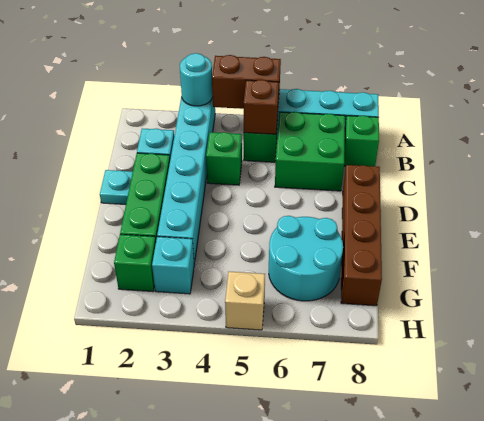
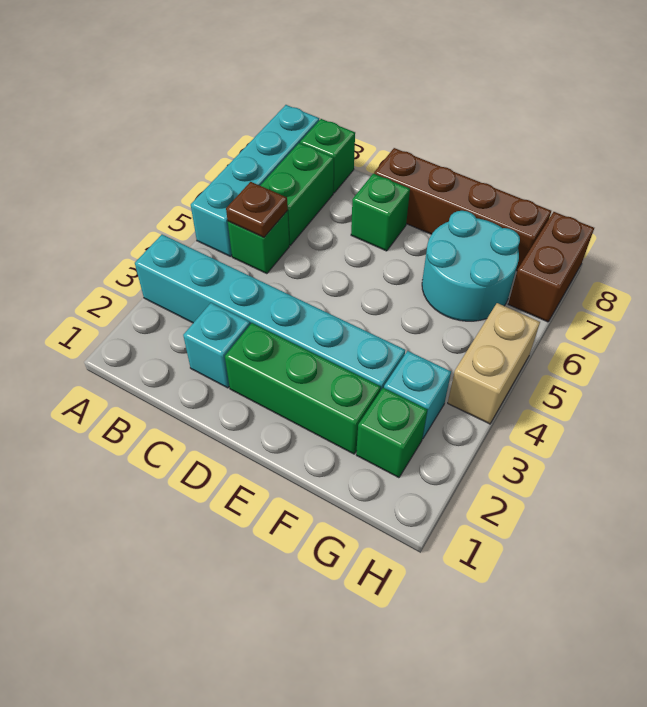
cyan 1x1 round brick [180,53,213,106] -> none
brown 1x2 brick [212,55,281,109] -> brown 1x2 brick moved to [508,212,594,322]
brown 1x1 brick [244,80,279,134] -> brown 1x1 plate [226,182,288,237]
green 2x2 brick [275,112,345,191] -> green 1x2 brick [260,143,334,245]
green 1x1 brick [206,132,242,185] -> green 1x1 brick moved to [351,174,410,251]
cyan 1x1 plate [100,170,133,204] -> none
tan 1x1 brick [225,272,265,330] -> tan 1x2 brick [448,303,540,424]

